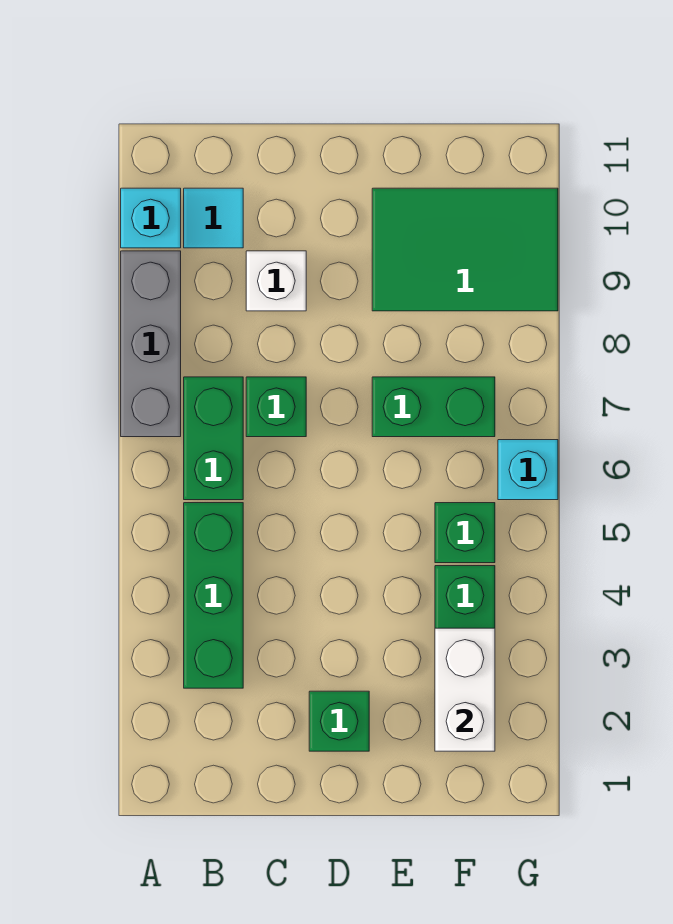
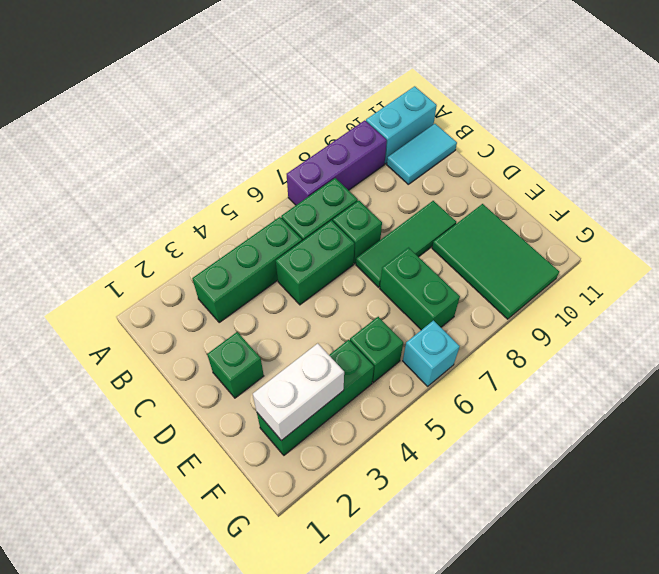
grey 1x3 brick [121,251,181,437] -> purple 1x3 brick [287,120,387,205]
cyan 1x1 brick [121,188,181,248] -> cyan 1x2 brick [366,86,437,164]
cyan 1x1 tile [184,188,243,248] -> cyan 1x2 tile [387,124,457,184]
none -> green 1x2 brick [276,220,355,305]
white 1x1 brick [246,251,306,311] -> none
none -> green 1x3 tile [356,201,456,287]

